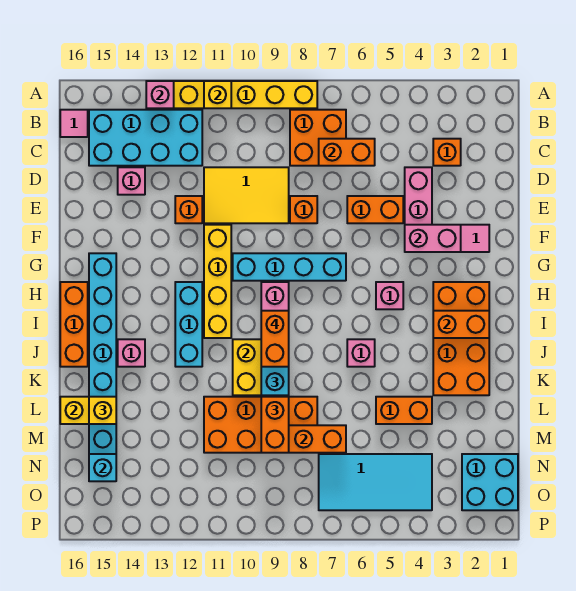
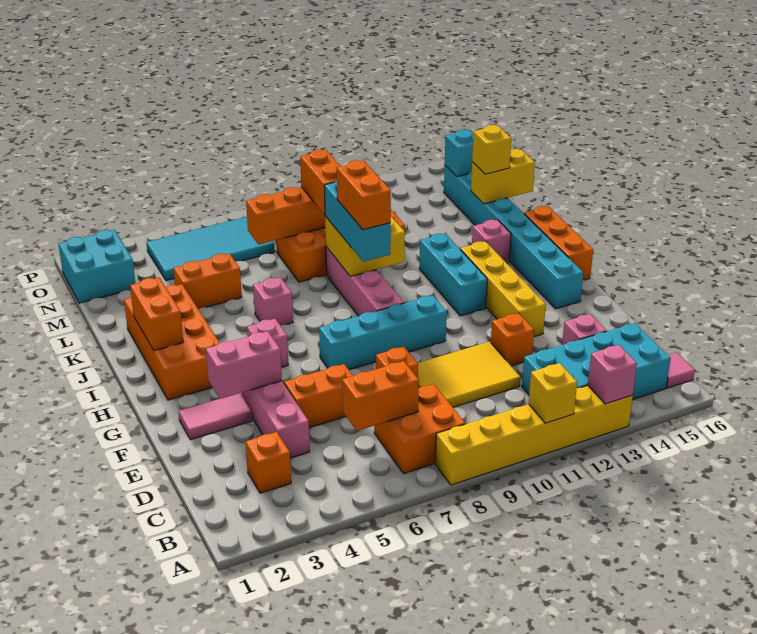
yellow 1x4 brick [204,225,231,338] -> yellow 1x4 brick moved to [460,241,546,337]
orange 1x2 brick [433,311,489,338] -> orange 1x2 brick turned to [130,278,183,351]

